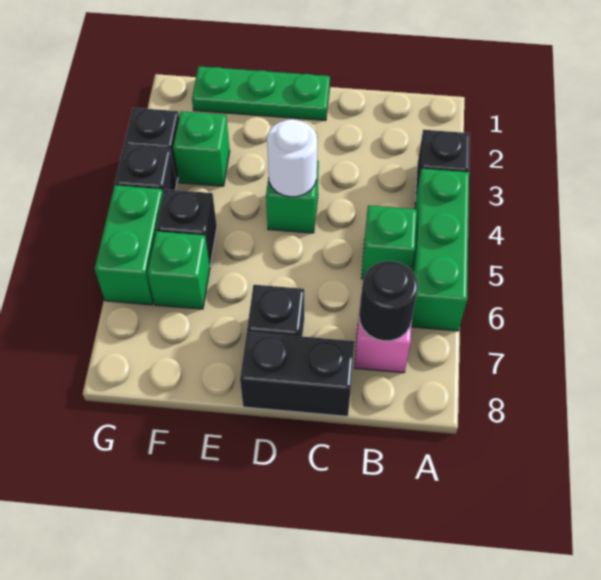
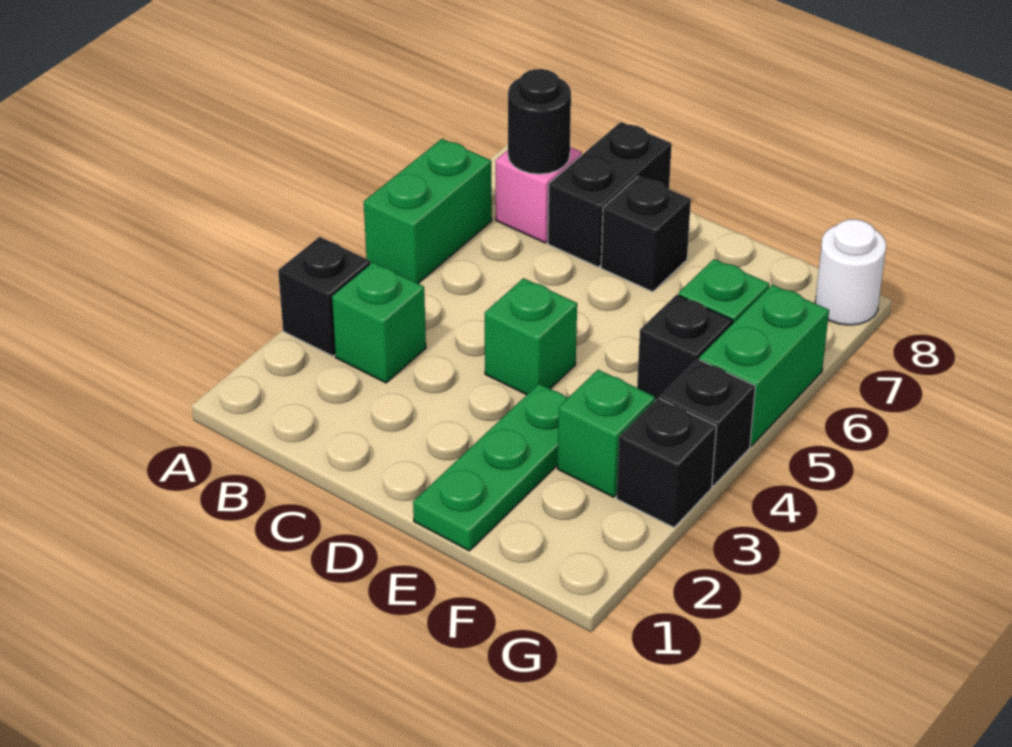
green 1x3 brick [411,169,469,331] -> green 1x2 brick [364,139,492,283]
green 1x1 brick [362,205,417,279] -> green 1x1 brick moved to [332,262,426,383]
black 1x2 brick [240,332,355,416] -> black 1x2 brick turned to [548,122,672,267]
green 1x3 plate [192,66,330,121] -> green 1x3 plate turned to [413,384,568,551]
white 1x1 round brick [267,119,317,197] -> white 1x1 round brick moved to [815,219,886,325]

